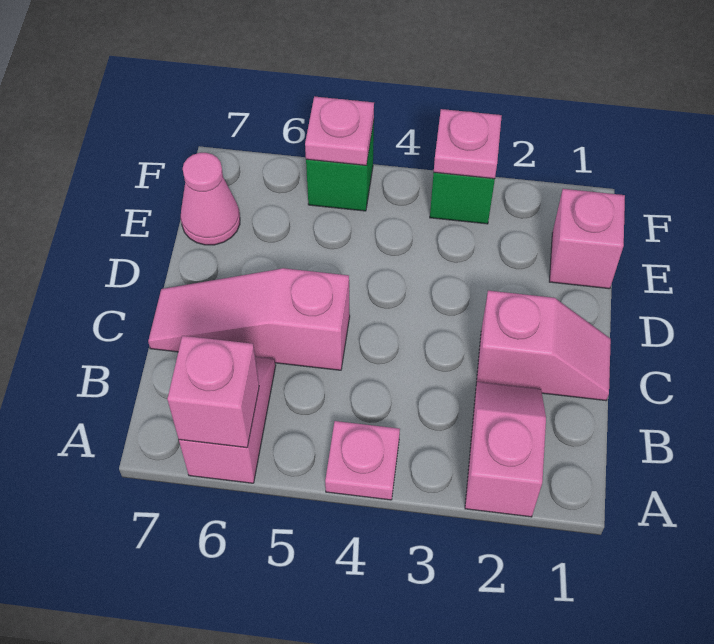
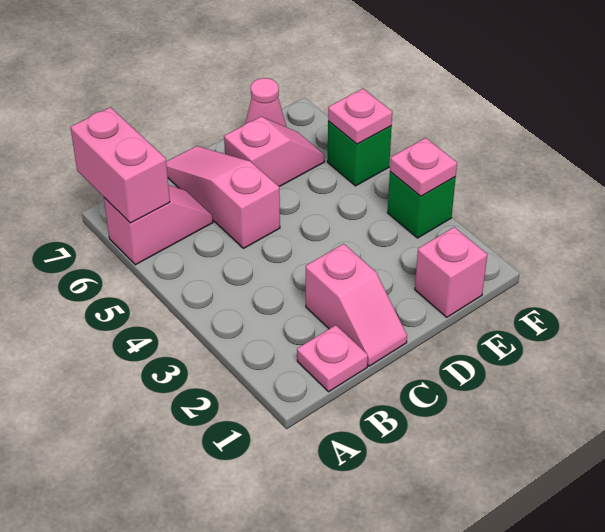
pink 1x2 slope [465,382,546,517] -> pink 1x2 slope moved to [224,117,324,187]
pink 1x1 plate [325,421,400,500] -> pink 1x1 plate moved to [297,325,368,392]
pink 1x1 brick [167,336,259,448] -> pink 1x2 brick [71,107,170,223]

